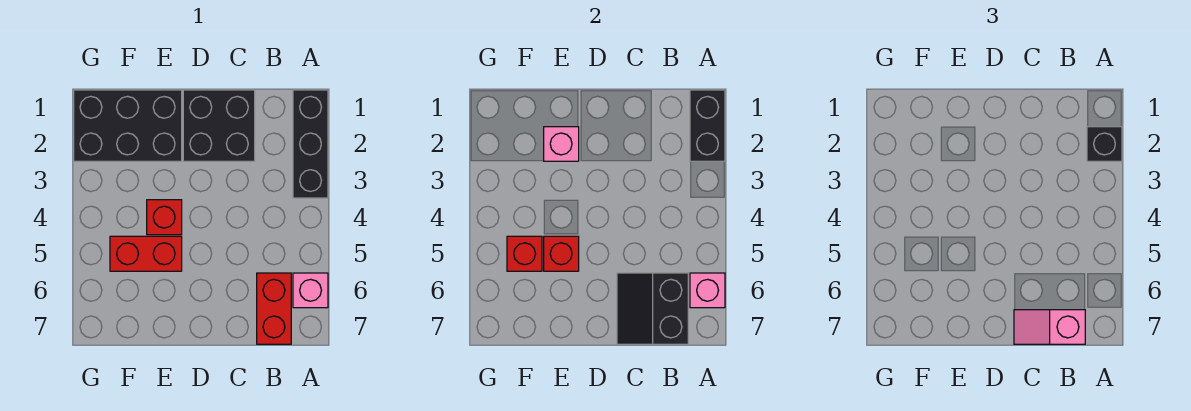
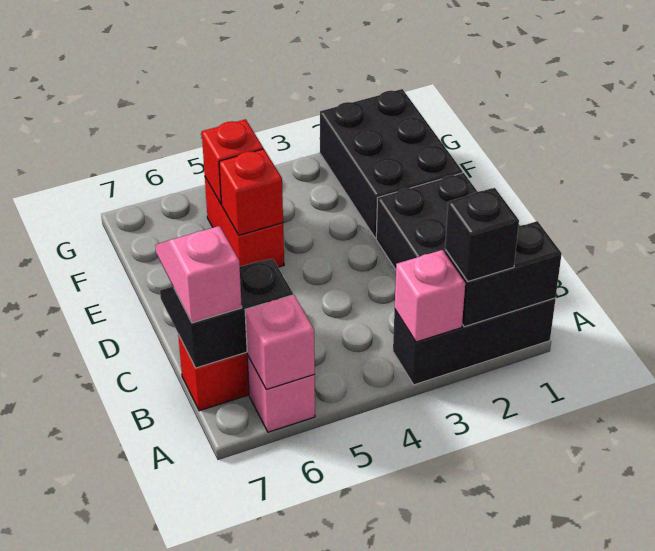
pink 1x1 brick [544,127,579,161] -> pink 1x1 brick moved to [395,250,465,342]
red 1x1 brick [147,200,182,235] -> none

